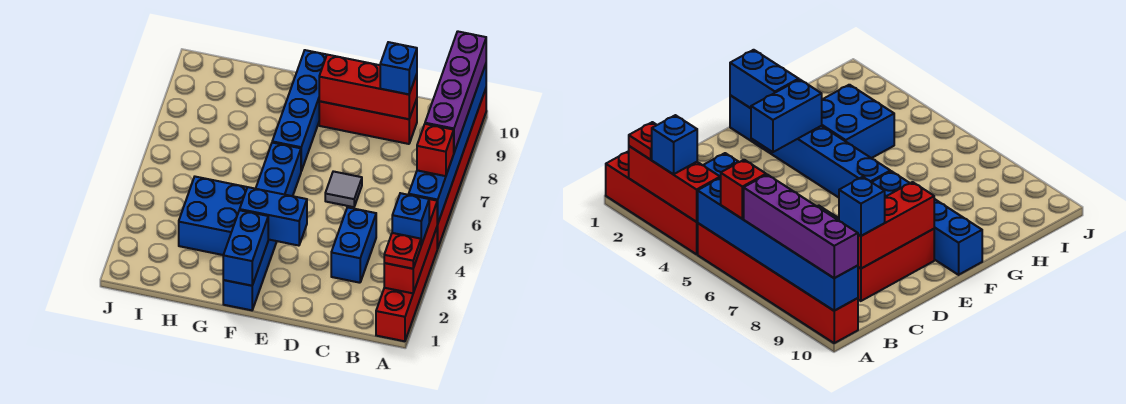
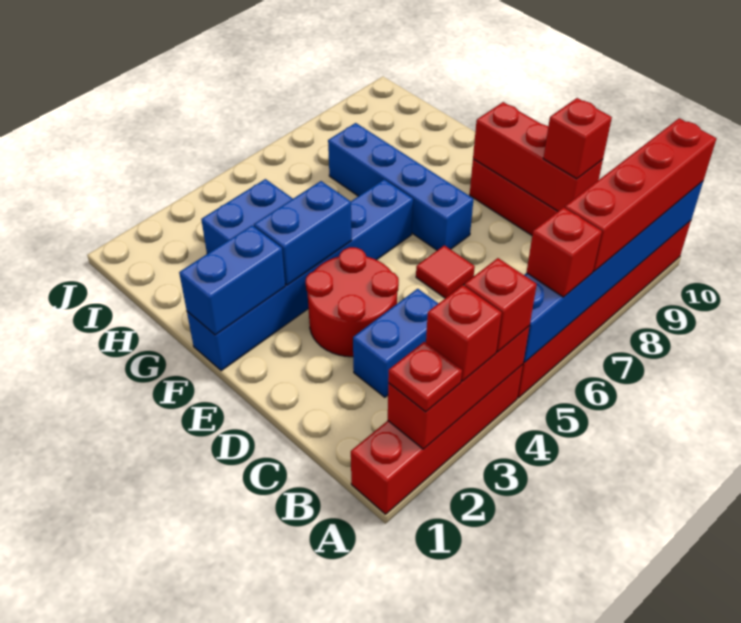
blue 1x1 brick [392,193,429,245] -> red 1x1 brick [426,285,502,381]
none -> red 1x1 brick [464,258,537,352]
purple 1x4 brick [425,31,486,152] -> red 1x4 brick [565,118,716,271]
blue 1x1 brick [380,42,417,94] -> red 1x1 brick [543,98,612,179]
none -> red 2x2 round brick [306,247,399,357]
grey 1x1 tile [325,171,362,207] -> red 1x1 tile [416,245,475,298]
blue 1x2 brick [240,187,307,246] -> blue 1x2 brick turned to [254,181,352,285]
blue 1x4 brick [272,50,327,171] -> blue 1x4 brick turned to [328,123,474,250]

